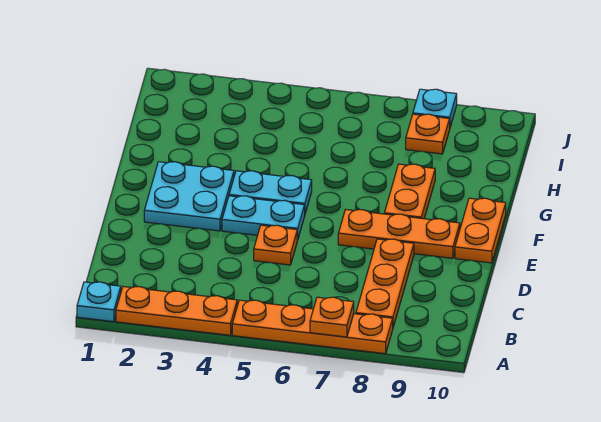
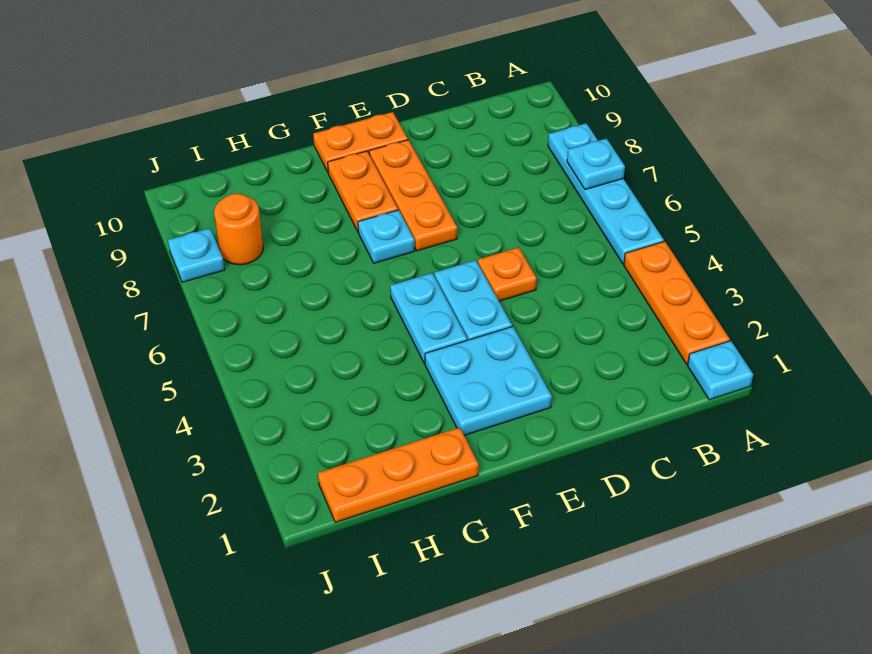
orange 1x4 plate [232,300,393,354] -> cyan 1x4 plate [548,123,664,264]
orange 1x1 plate [310,297,354,337] -> cyan 1x1 plate [567,139,625,190]
orange 1x3 plate [356,239,414,327] -> orange 1x3 plate moved to [318,427,479,522]
none -> cyan 1x1 plate [358,210,415,263]
orange 1x2 plate [384,164,435,219] -> orange 1x2 plate turned to [328,151,398,231]
orange 1x1 plate [406,114,450,154] -> orange 1x1 round brick [214,194,263,265]

